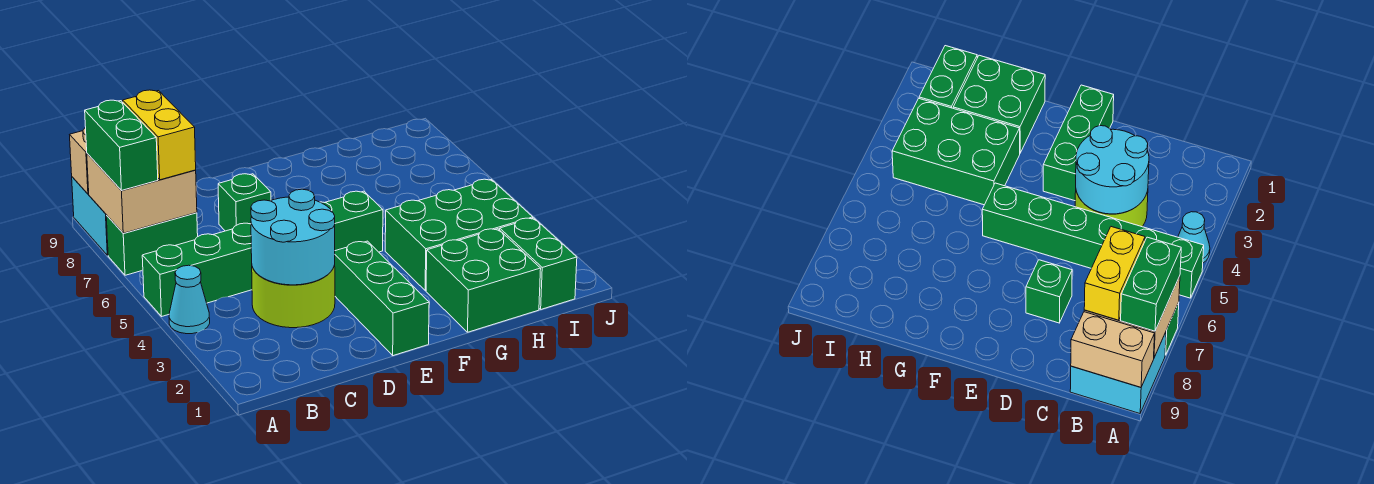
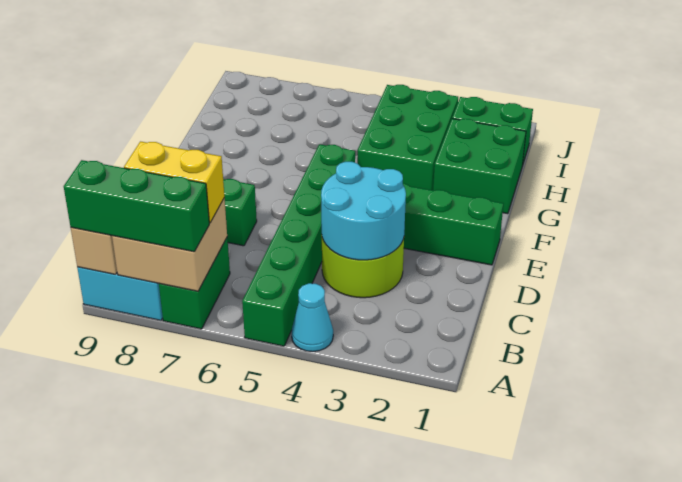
green 1x2 brick [85,100,158,191] -> green 1x3 brick [64,160,209,252]

